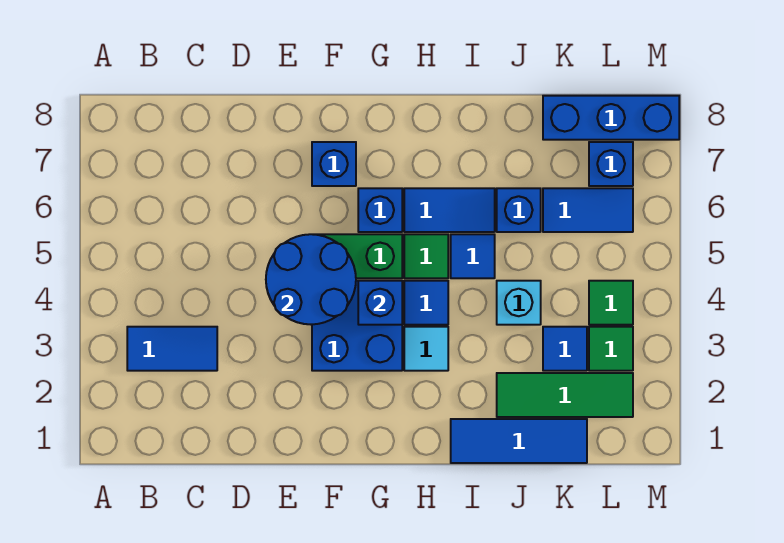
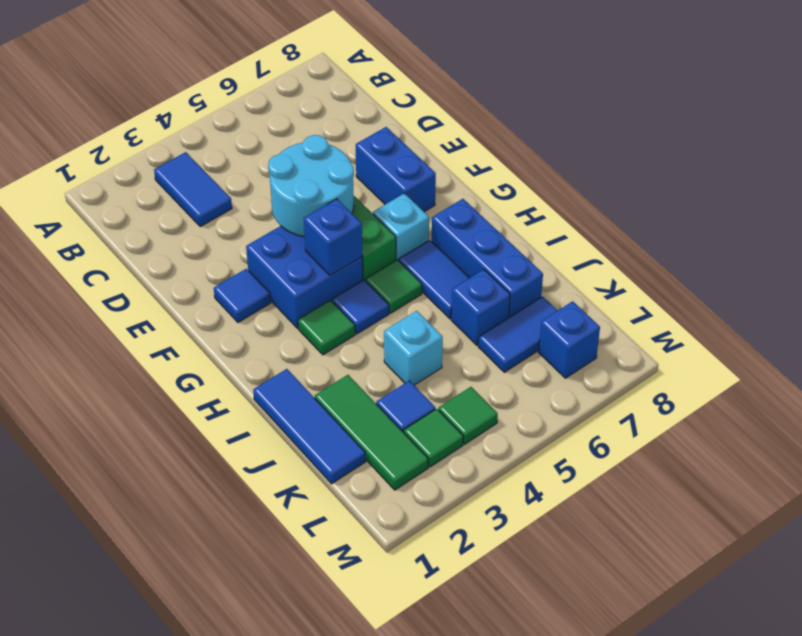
blue 2x2 round brick [266,234,356,324] -> cyan 2x2 round brick [268,135,354,236]
blue 1x1 brick [312,142,356,186] -> blue 1x2 brick [356,127,436,212]
blue 1x1 brick [358,188,402,232] -> cyan 1x1 brick [373,193,429,261]
cyan 1x1 tile [404,327,448,371] -> green 1x1 tile [298,300,355,355]
blue 1x1 tile [451,234,495,278] -> blue 1x1 tile moved to [214,269,271,322]
blue 1x2 tile [543,188,633,232] -> blue 1x2 tile turned to [478,296,558,372]
blue 1x3 brick [543,96,679,140] -> blue 1x3 brick moved to [432,199,543,317]

